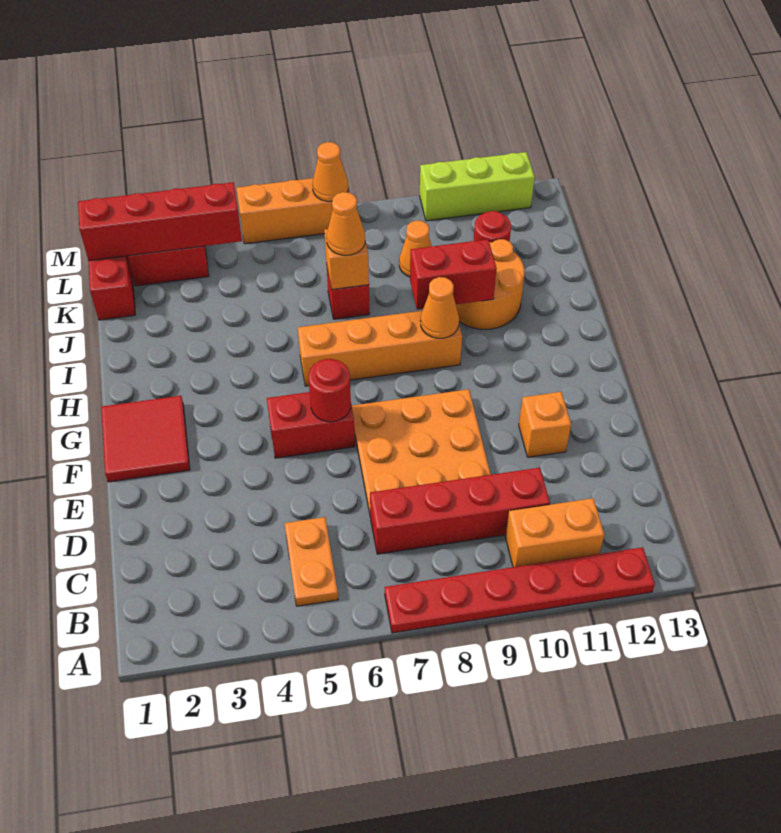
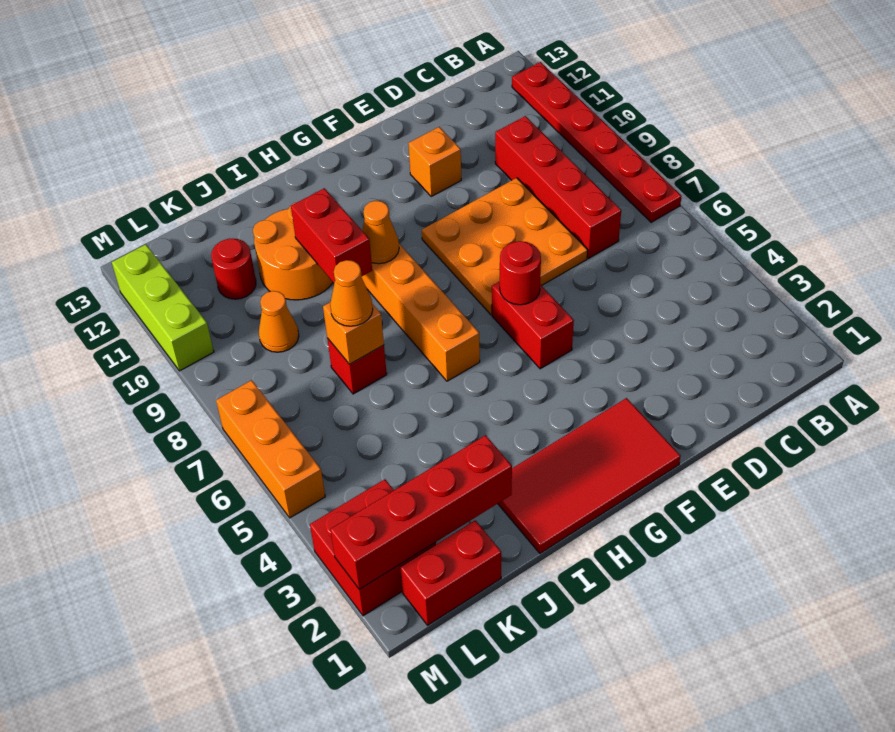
orange 1x2 plate [284,517,338,606] -> none
orange 1x2 brick [505,498,604,567] -> none
red 2x2 tile [101,396,190,482] -> red 2x4 tile [498,398,681,553]
red 1x4 brick [78,182,242,261] -> red 1x4 brick turned to [330,435,512,589]
orange 1x1 cone [313,142,348,201] -> none

